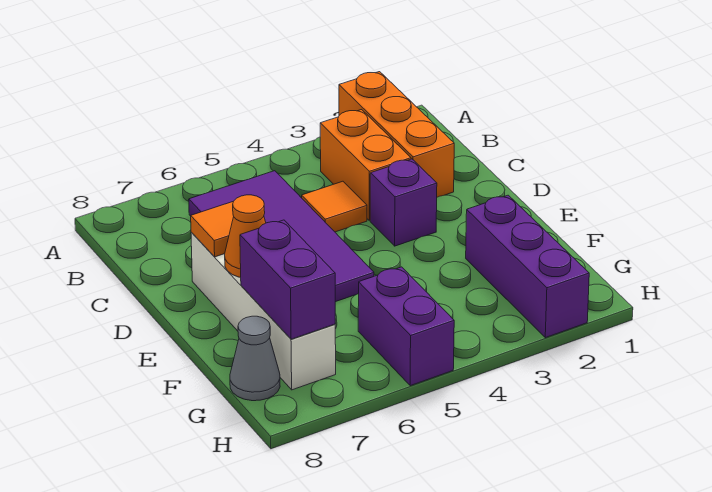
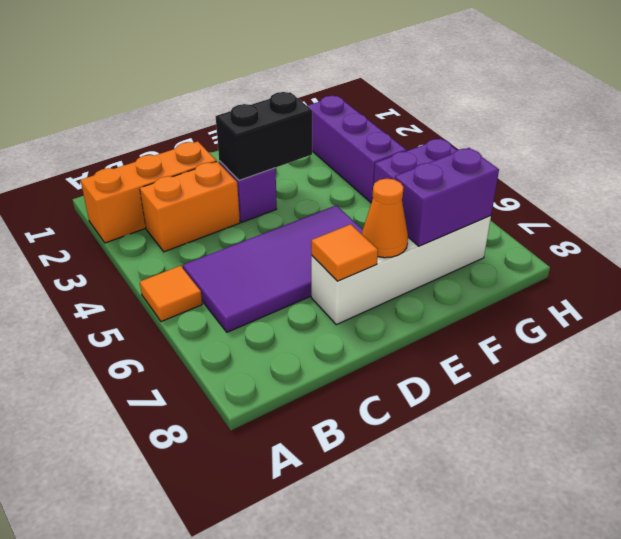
orange 1x1 tile [302,181,367,232] -> orange 1x1 tile moved to [140,266,202,322]
none -> black 1x2 brick [216,92,312,180]
purple 1x3 brick [466,195,589,338] -> purple 1x3 brick turned to [307,96,406,203]
grey 1x1 cone [230,316,280,401] -> none

